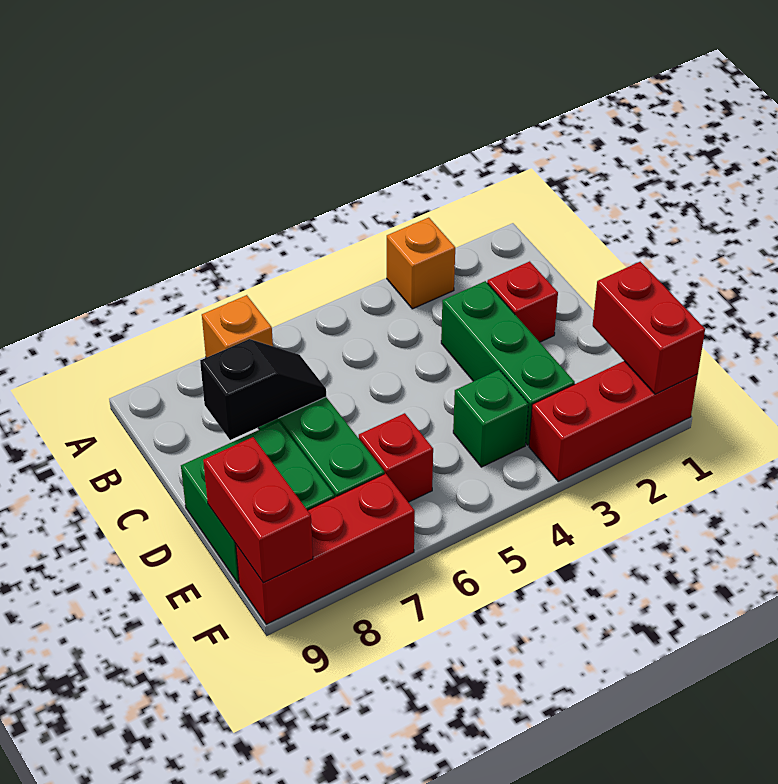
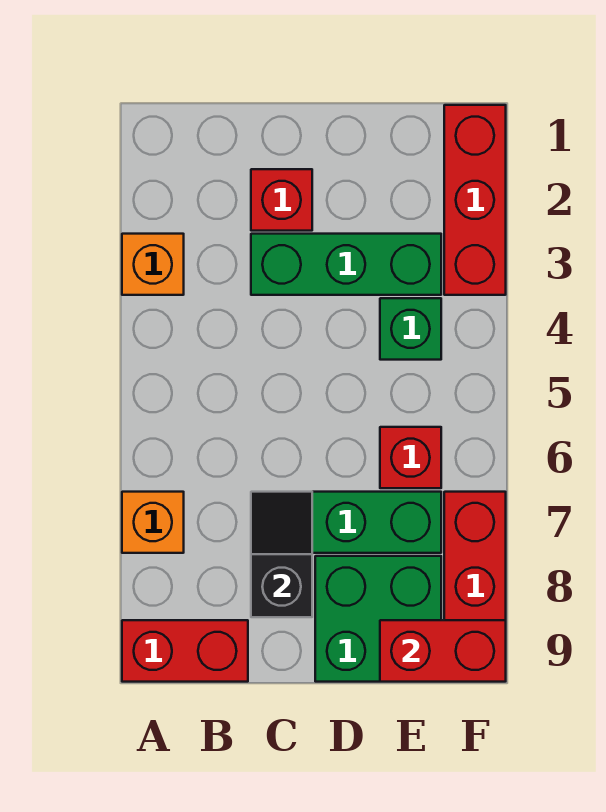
red 1x2 brick [593,262,705,394] -> red 1x2 brick moved to [122,620,248,682]

